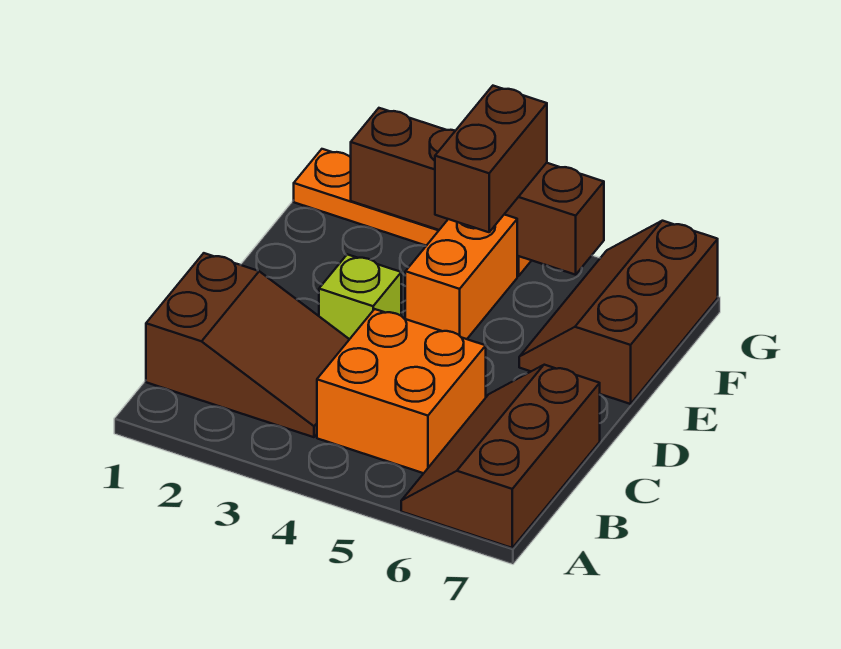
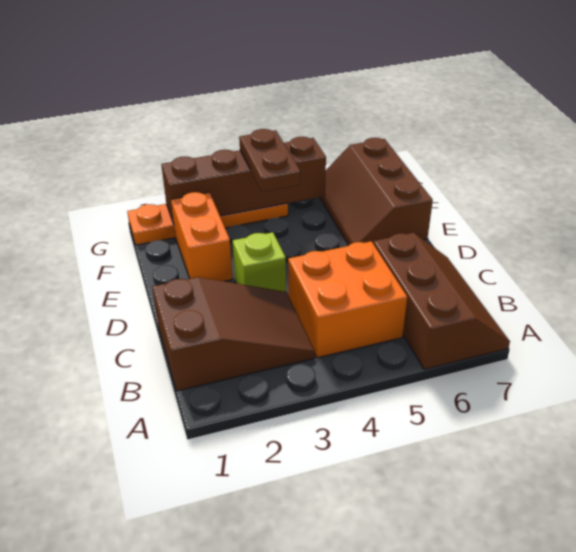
brown 2x3 slope [401,365,600,548] -> brown 2x3 slope turned to [373,233,510,370]
orange 1x2 brick [405,215,517,339] -> orange 1x2 brick moved to [171,192,232,281]
brown 1x2 brick [435,86,547,232] -> brown 1x2 plate [239,129,301,192]

